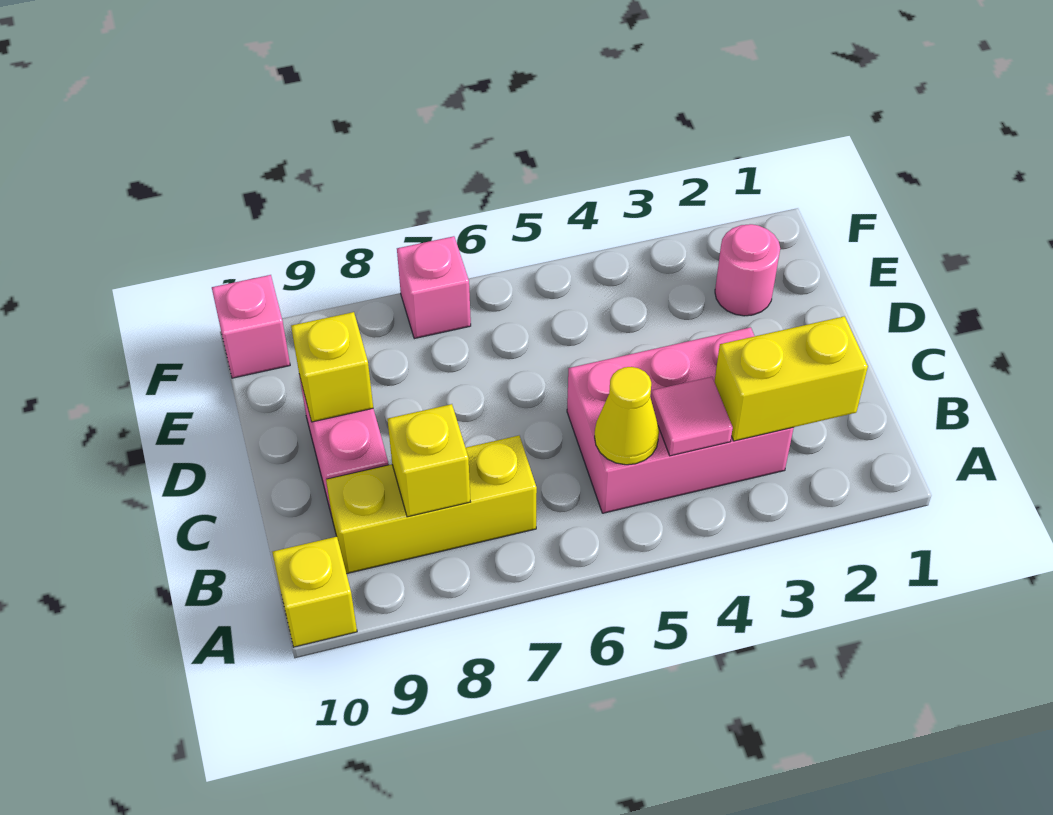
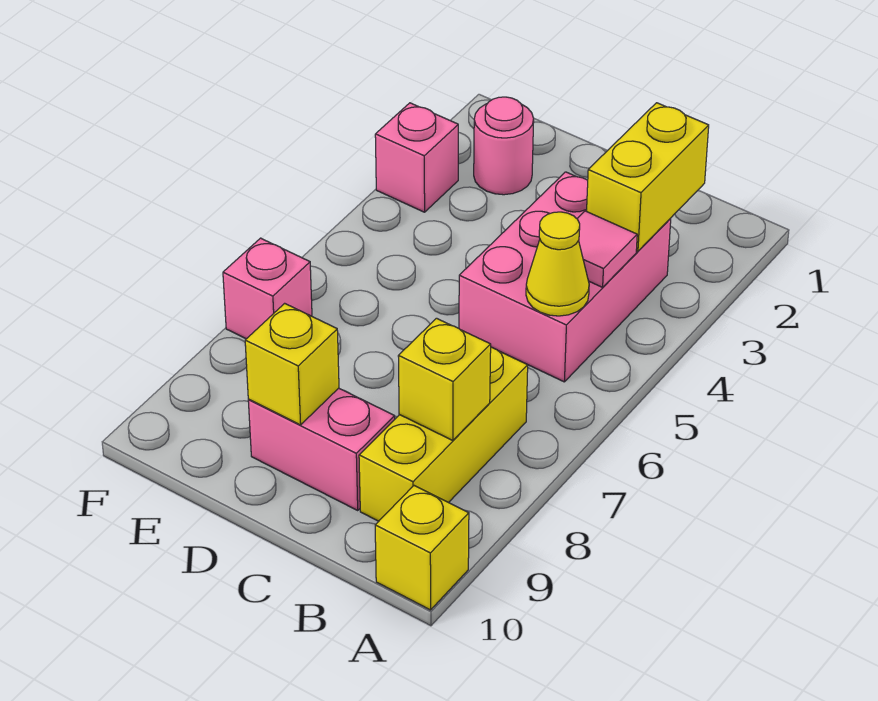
pink 1x1 brick [212,275,290,378] -> pink 1x1 brick moved to [375,103,458,212]

